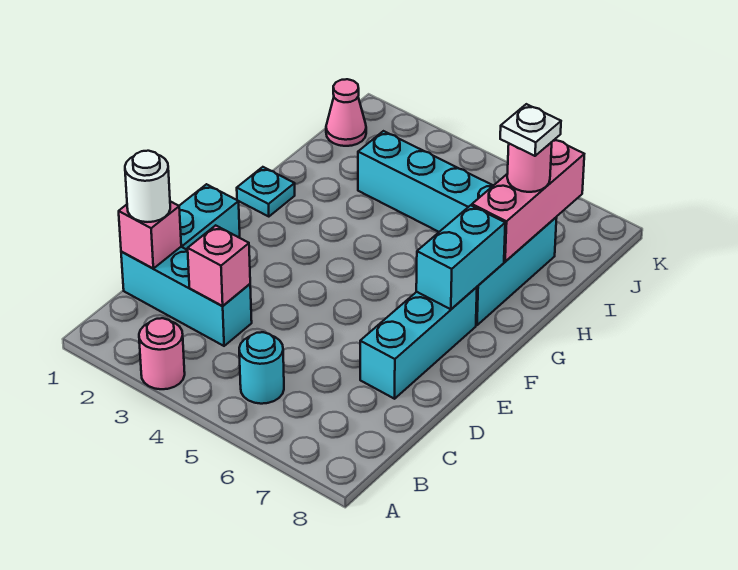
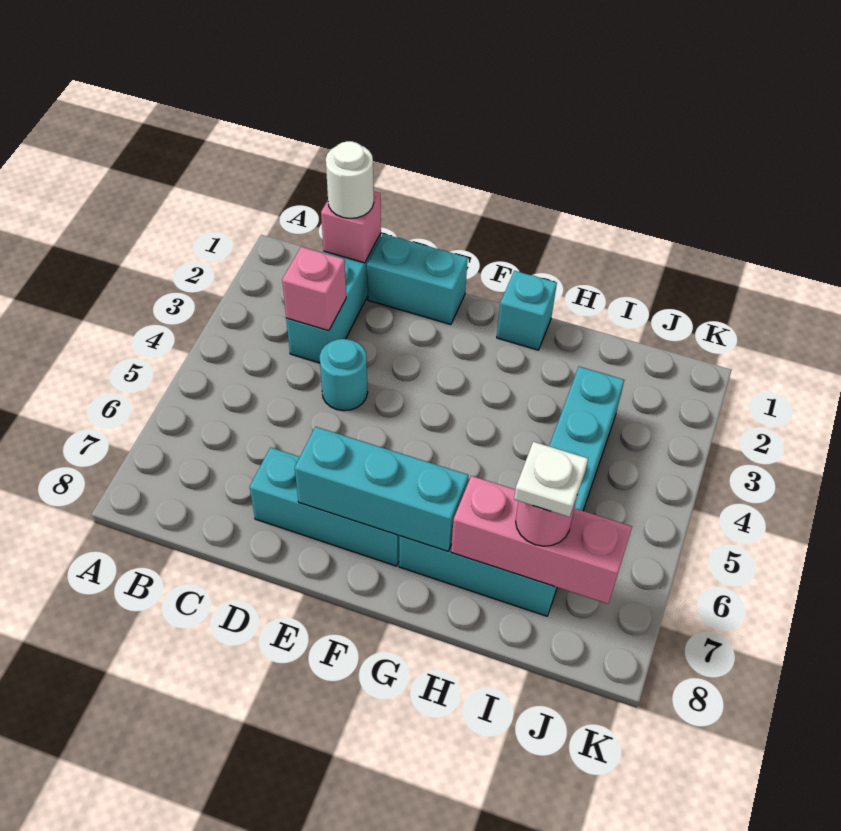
pink 1x1 round brick [139,318,185,389] -> none
cyan 1x1 round brick [239,332,284,404] -> cyan 1x1 round brick moved to [319,339,368,411]
cyan 1x2 brick [416,205,505,309] -> cyan 1x3 brick [295,427,469,551]
cyan 1x1 plate [237,167,295,217] -> cyan 1x1 brick [497,271,557,350]
pink 1x1 cone [326,79,366,146] -> none

